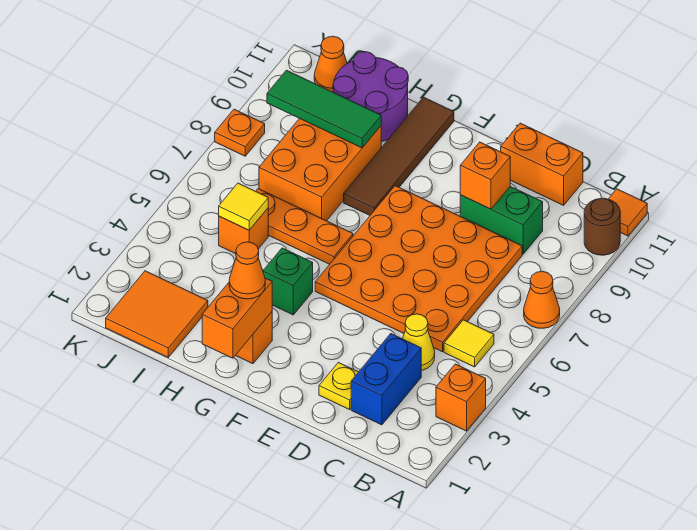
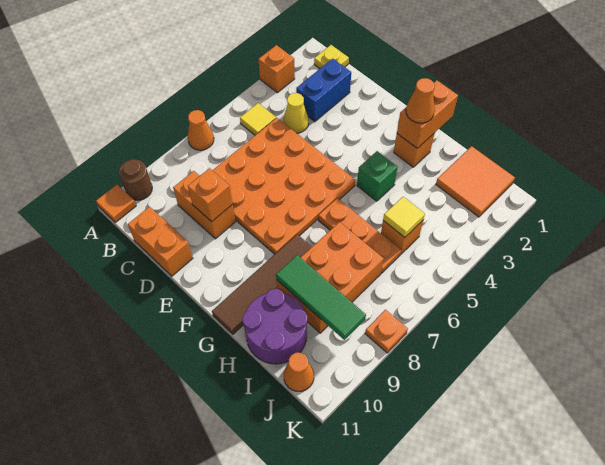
green 1x2 brick [460,186,543,254] -> orange 1x2 brick [173,171,236,239]
yellow 1x1 plate [319,362,358,409] -> yellow 1x1 plate moved to [314,45,349,69]

